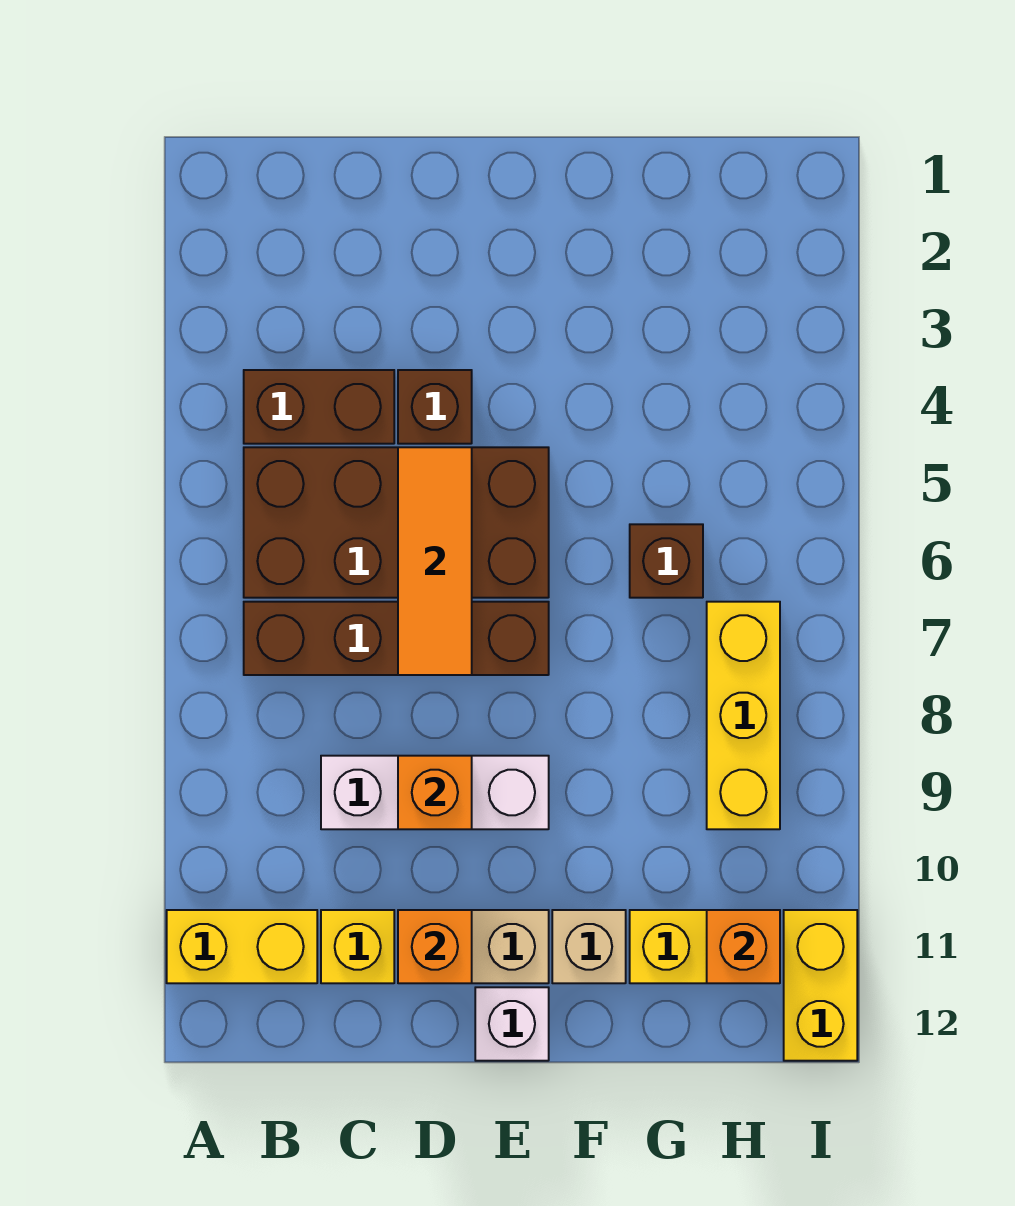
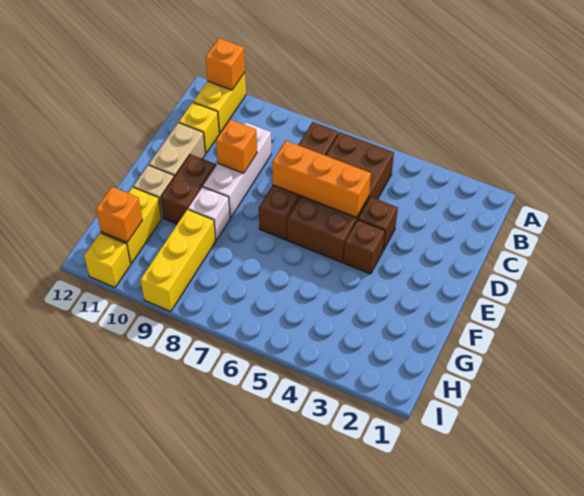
brown 1x2 brick [244,370,394,444] -> brown 1x2 brick moved to [161,154,216,224]
orange 1x3 tile [398,447,472,675] -> orange 1x3 brick [272,141,371,218]
orange 1x1 brick [398,910,472,983] -> orange 1x1 brick moved to [205,38,245,90]
white 1x1 brick [475,987,549,1061] -> white 1x1 brick moved to [188,187,230,240]
brown 1x1 brick [630,524,703,598] -> brown 1x1 brick moved to [343,220,385,274]
yellow 1x3 brick [707,602,780,829] -> yellow 1x3 brick turned to [141,209,216,311]
yellow 1x2 brick [784,910,857,1061] -> yellow 1x1 brick [84,233,131,287]

